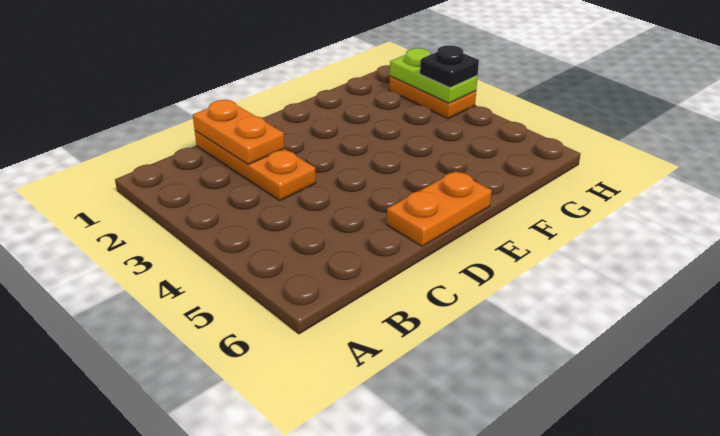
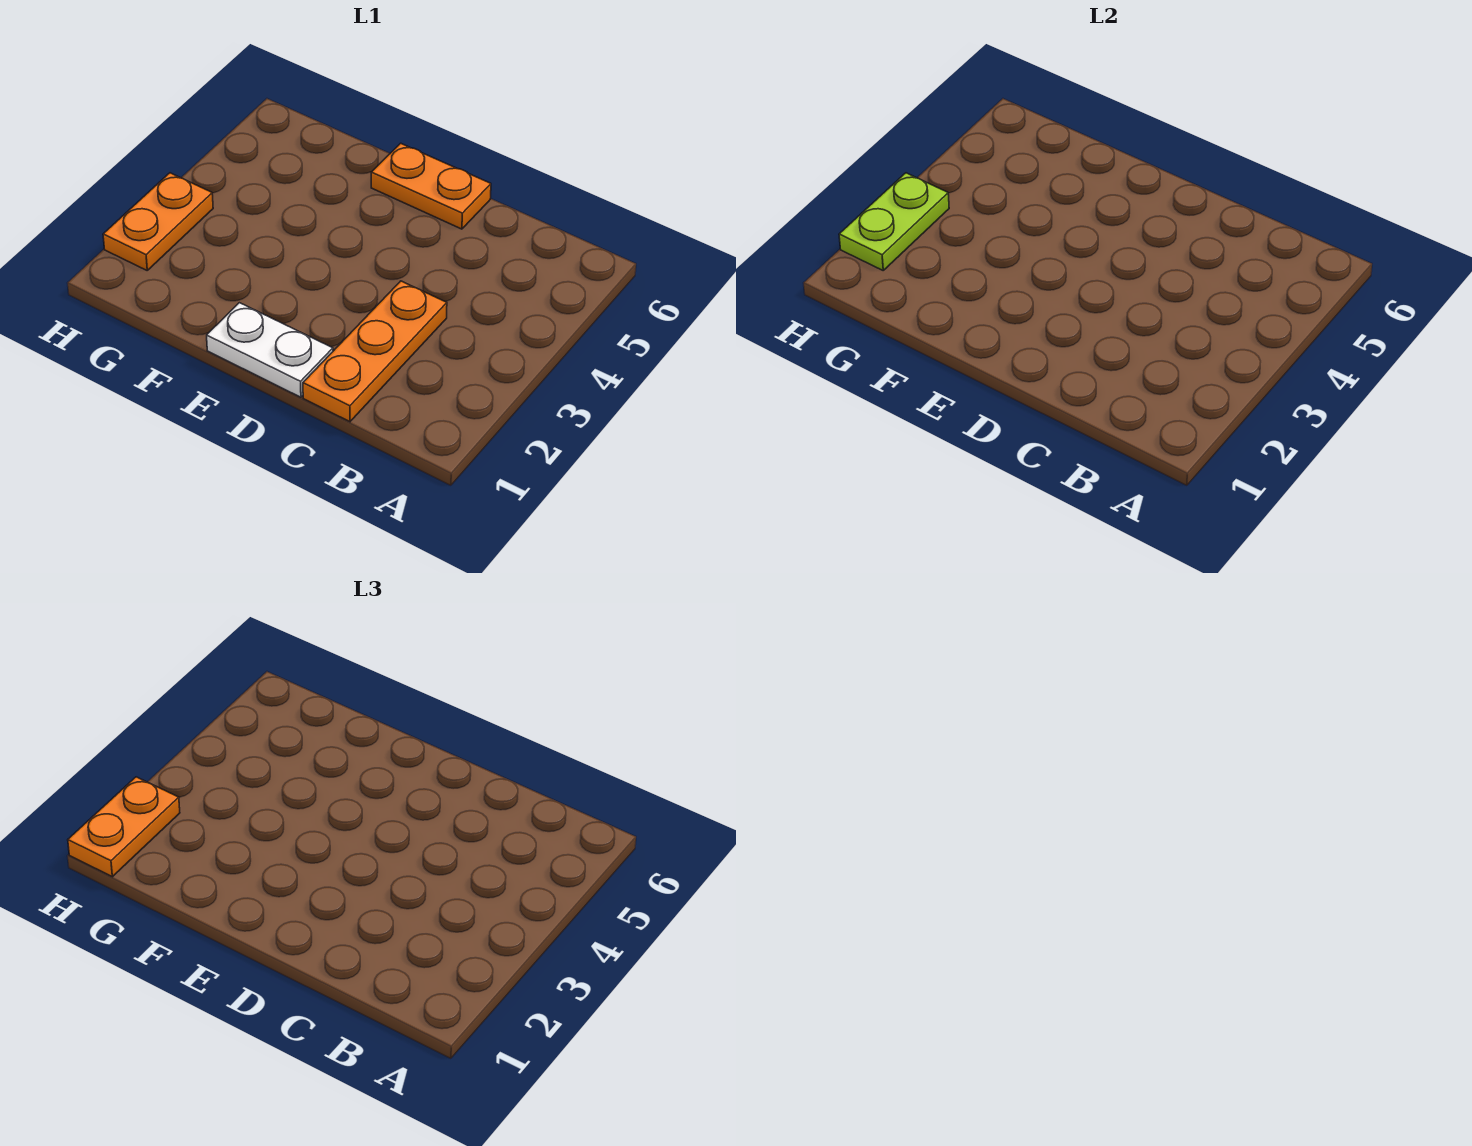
orange 1x2 plate [193,100,285,165] -> orange 1x2 plate moved to [68,777,180,877]
none -> white 1x2 plate [207,303,333,397]
black 1x1 plate [420,46,479,88] -> none

